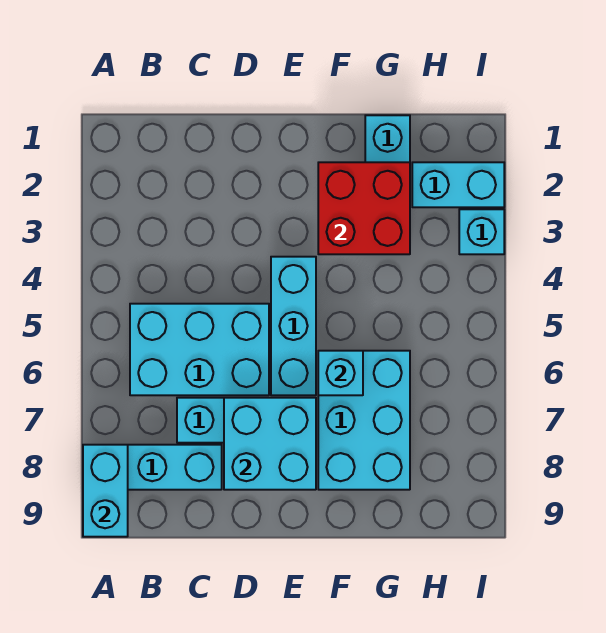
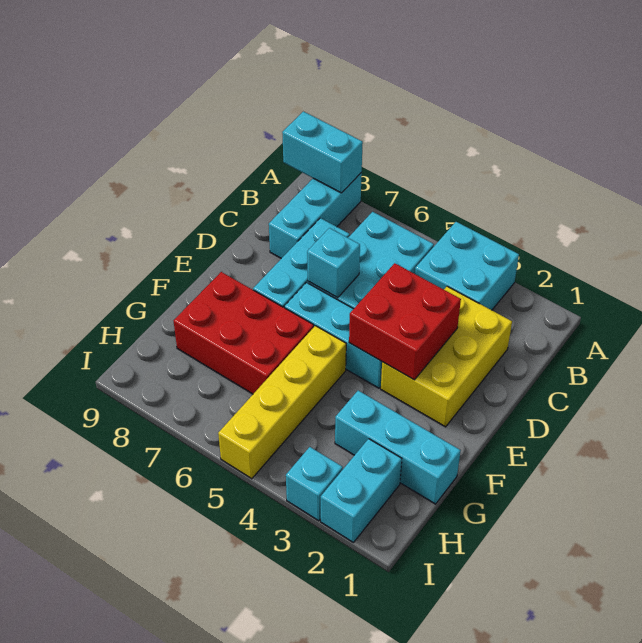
none -> yellow 2x3 brick [381,286,512,427]
cyan 2x2 brick [224,398,316,490] -> cyan 2x2 brick moved to [415,222,519,310]
red 2x2 brick [318,162,410,254] -> red 2x2 brick moved to [349,263,461,380]
none -> yellow 1x4 brick [218,326,346,479]
cyan 2x3 brick [318,351,410,490] -> red 2x3 brick [174,272,314,394]
cyan 1x1 brick [318,351,363,395] -> cyan 1x1 brick moved to [307,228,360,298]

